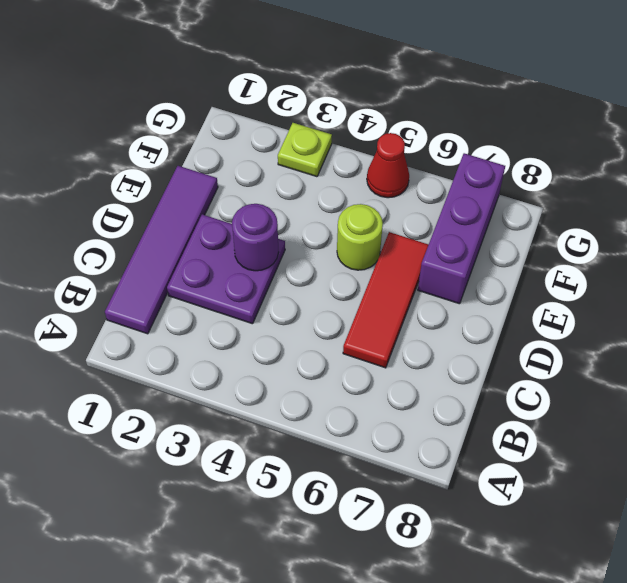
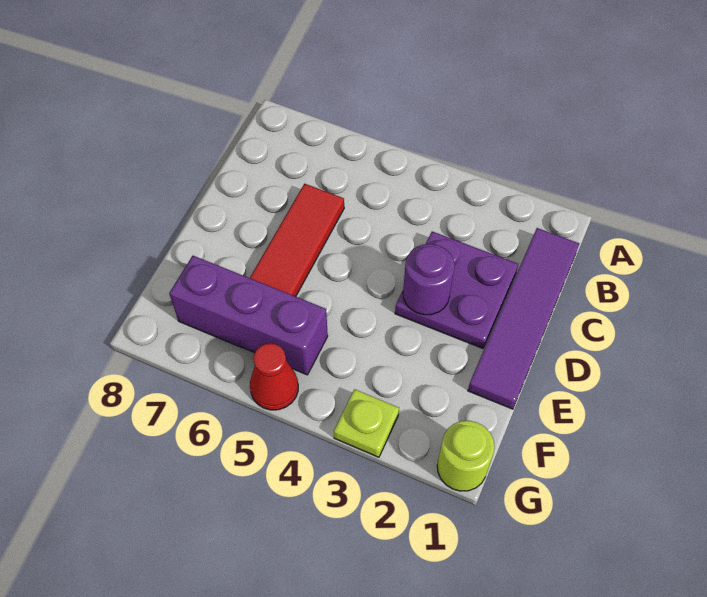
lime 1x1 round brick [337,204,383,270] -> lime 1x1 round brick moved to [437,421,495,491]
purple 1x3 brick [418,153,505,304] -> purple 1x3 brick turned to [169,256,328,375]

